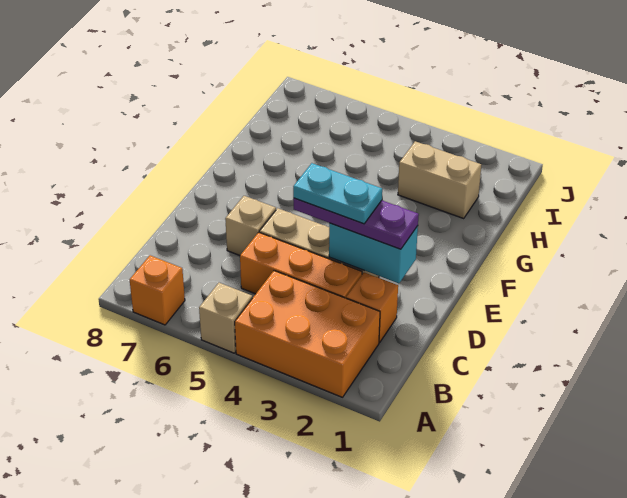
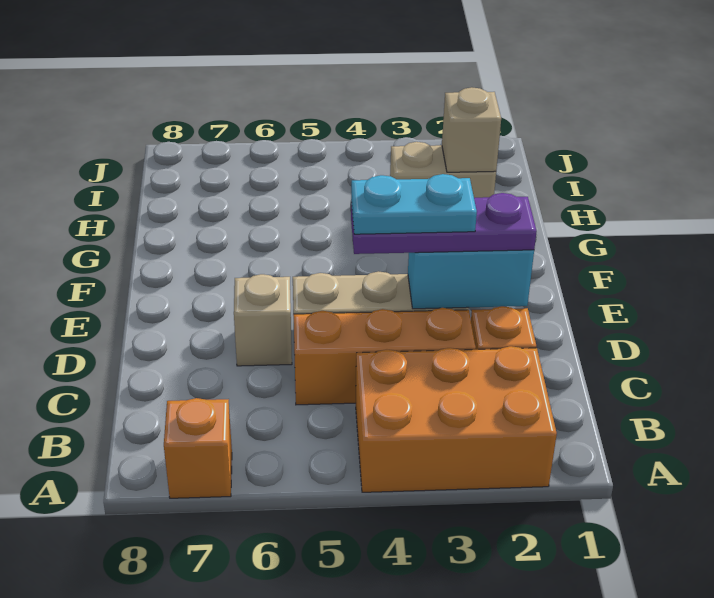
tan 1x1 brick [199,283,252,353] -> tan 1x1 brick moved to [442,87,501,172]

